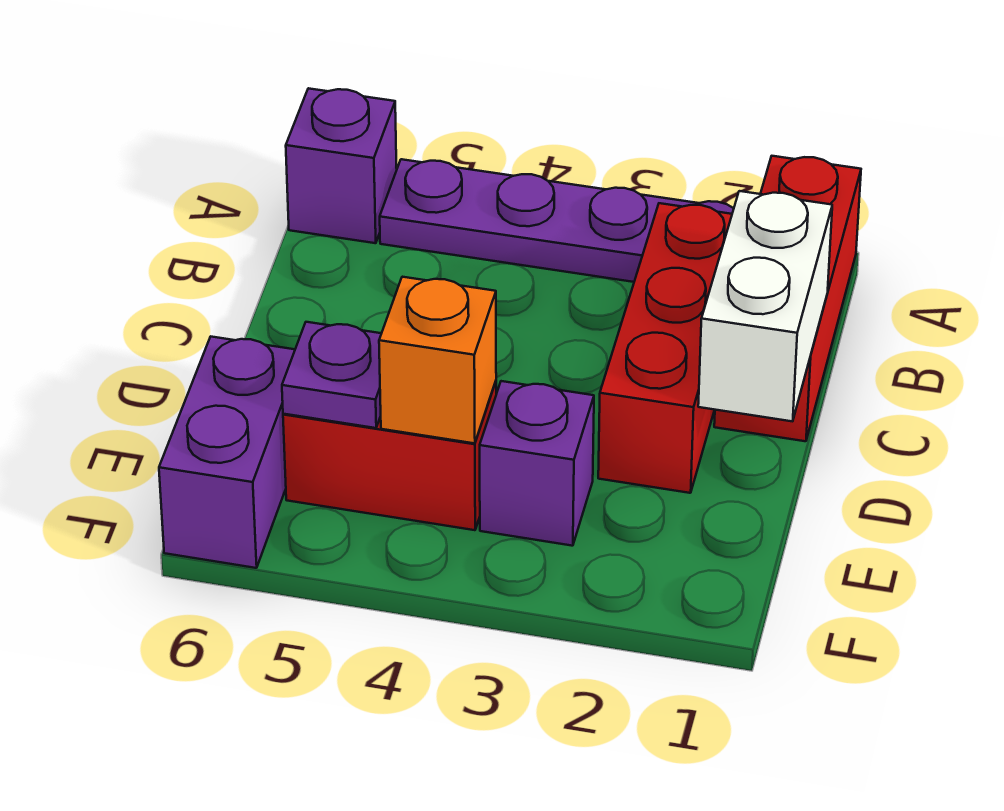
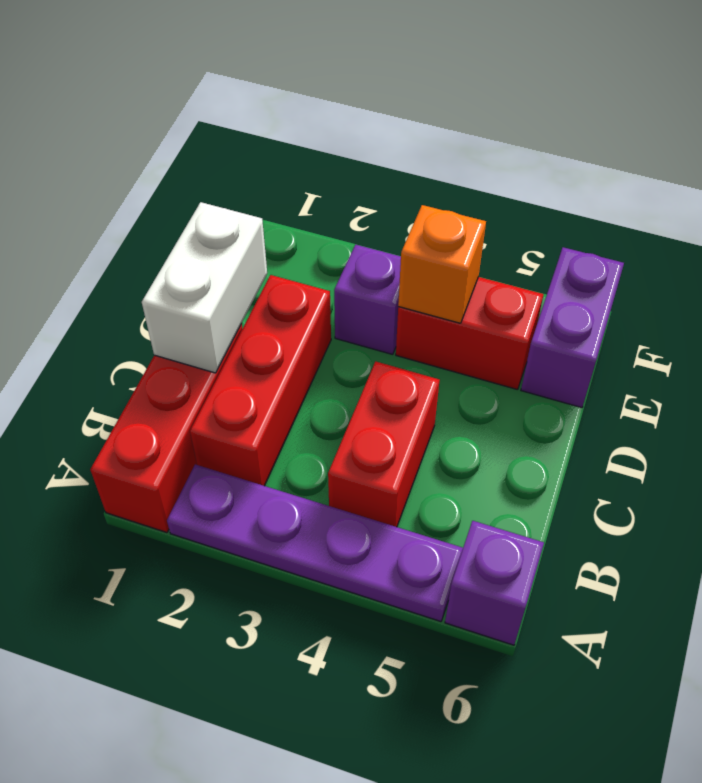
none -> red 1x2 brick [328,361,439,527]
purple 1x1 plate [282,322,381,428] -> none

